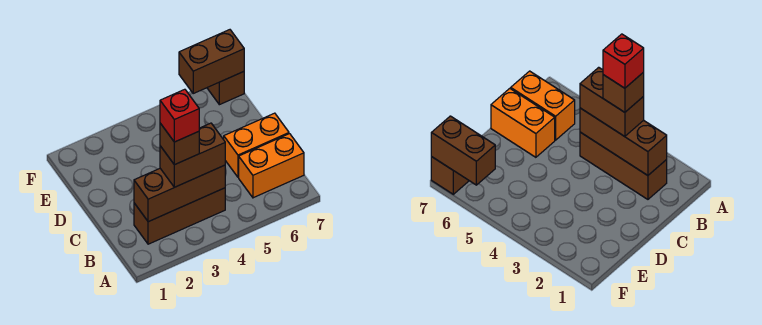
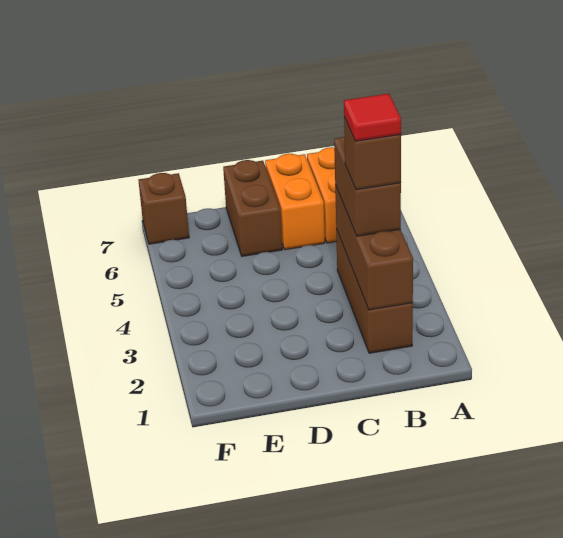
red 1x1 brick [160,89,199,142] -> red 1x1 tile [344,94,401,141]
brown 1x2 brick [179,30,244,93] -> brown 1x2 brick moved to [223,160,282,256]

